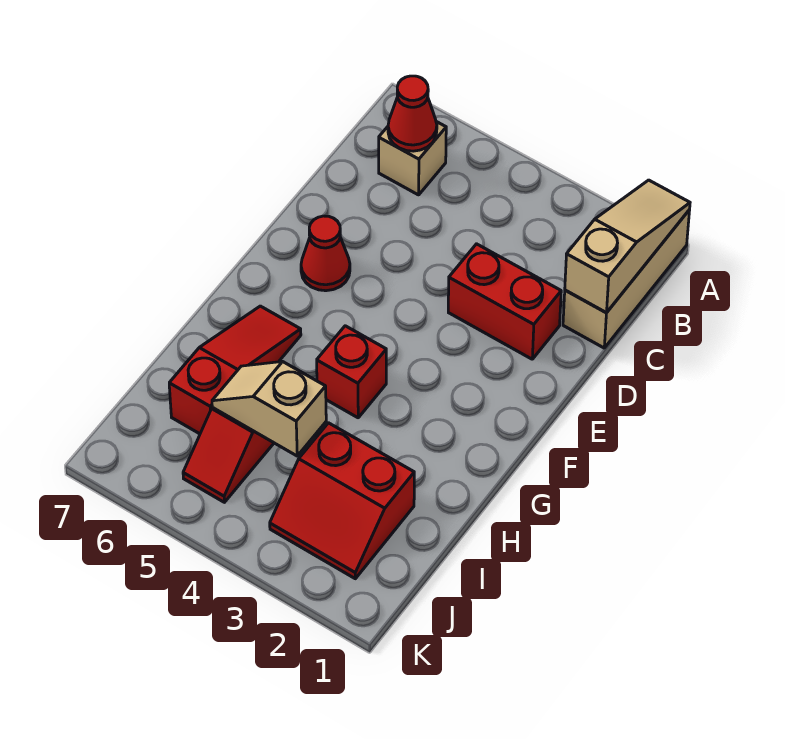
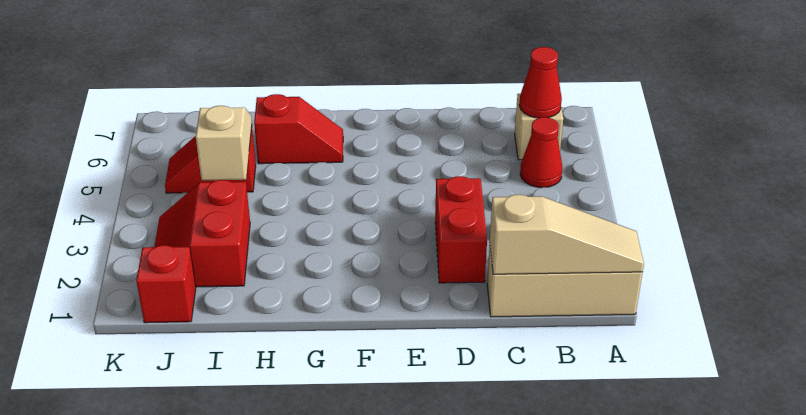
red 1x1 cone [301,216,350,291] -> red 1x1 cone moved to [520,117,562,188]
red 1x1 brick [317,326,386,418] -> red 1x1 brick moved to [136,245,196,323]
red 1x3 slope [169,306,301,434] -> red 1x2 slope [254,94,343,164]

